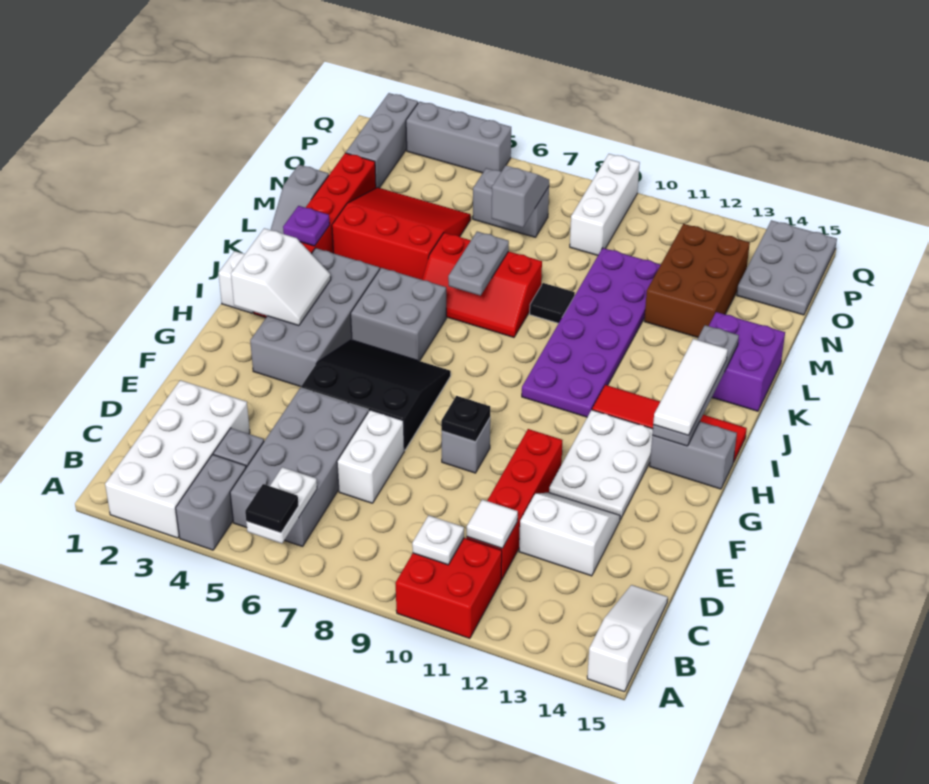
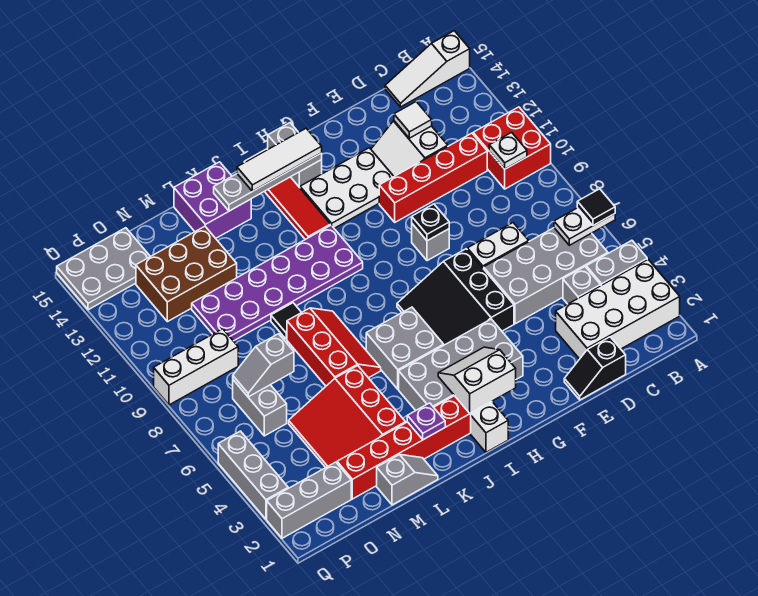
white 1x1 tile [467,500,518,548] -> white 1x1 tile moved to [394,102,432,138]
none -> black 1x2 slope [564,337,626,400]
grey 1x2 plate [448,232,509,296] -> none

